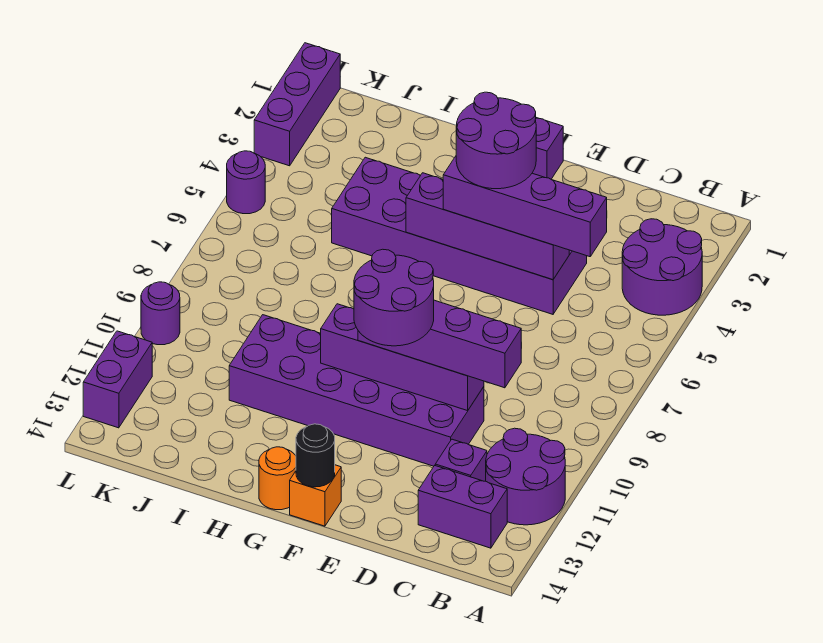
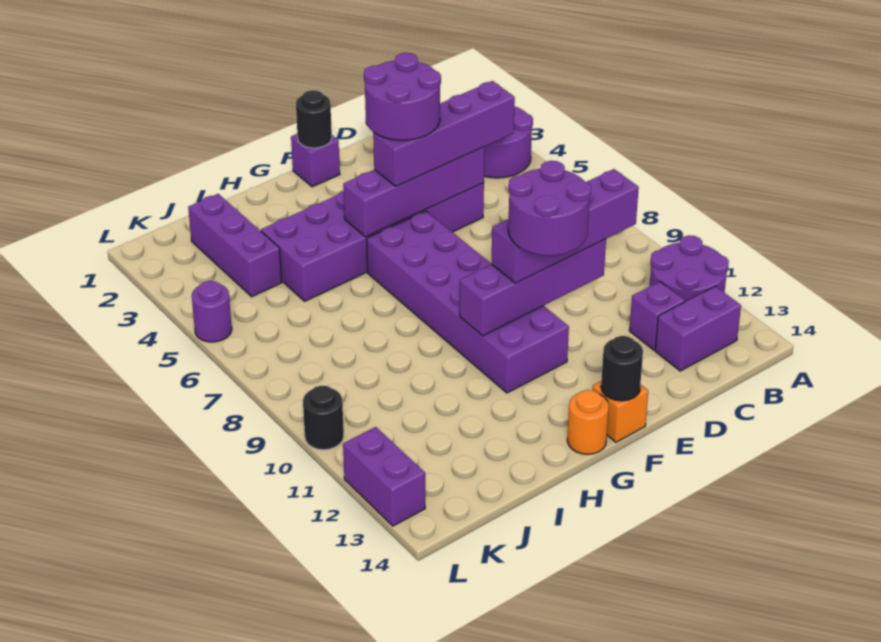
purple 2x6 brick [229,315,484,466] -> purple 2x6 brick turned to [367,211,569,393]
none -> black 1x1 round brick [296,90,332,148]
purple 1x3 brick [254,43,340,166] -> purple 1x3 brick moved to [188,194,282,297]
purple 1x1 round brick [141,282,180,345] -> black 1x1 round brick [303,386,344,450]

